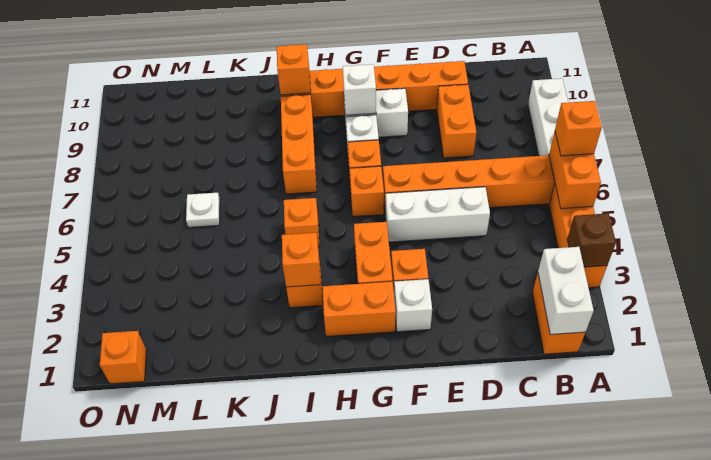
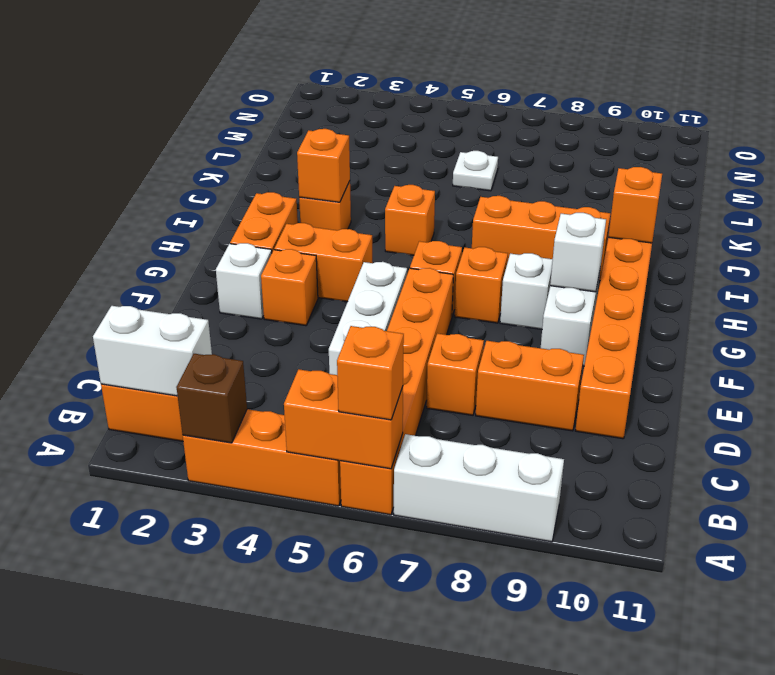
orange 1x1 brick [100,331,146,384] -> orange 1x1 brick moved to [426,333,484,415]

